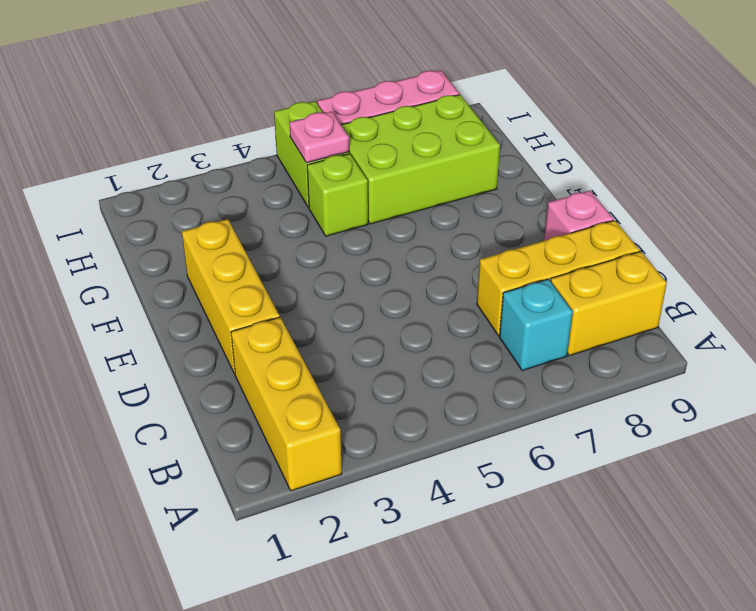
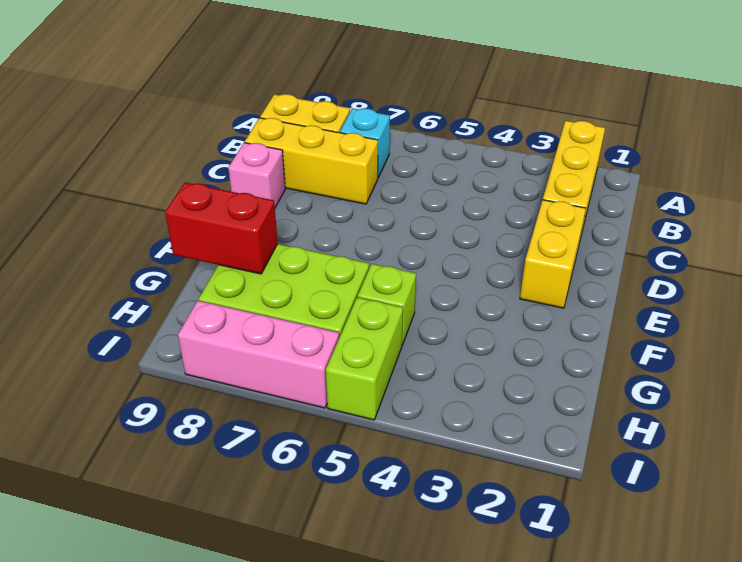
yellow 1x3 brick [182,219,280,374] -> yellow 1x2 brick [520,200,586,308]
none -> red 1x2 brick [165,182,278,274]
pink 1x1 plate [289,112,349,163] -> none

